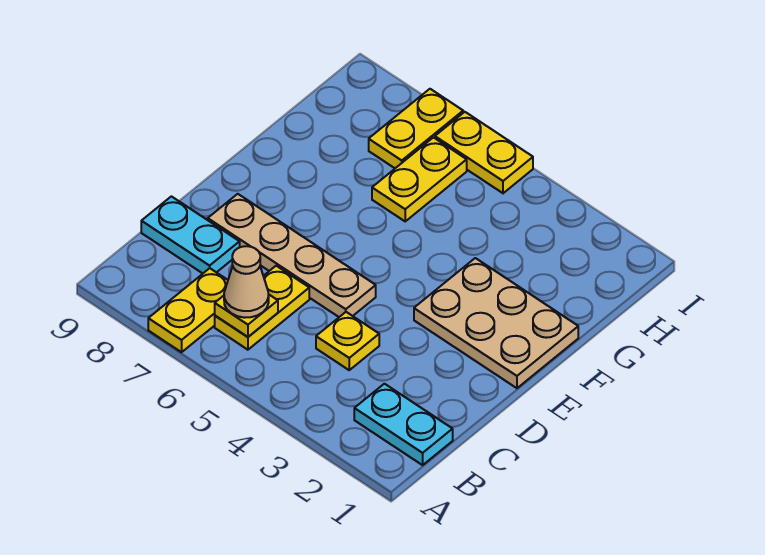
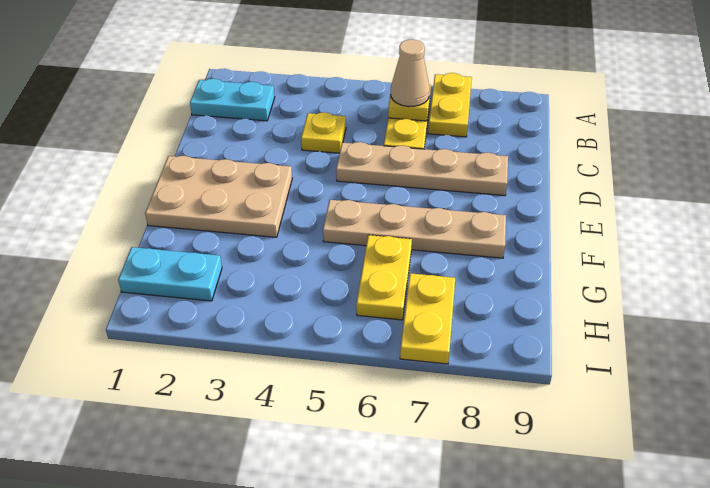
cyan 1x2 plate [141,196,240,273] -> cyan 1x2 plate moved to [118,247,222,301]
none -> tan 1x4 plate [323,200,506,258]
yellow 1x2 plate [435,112,533,193] -> none

